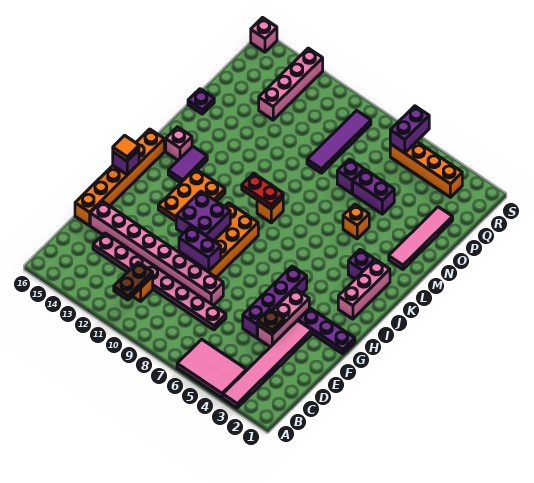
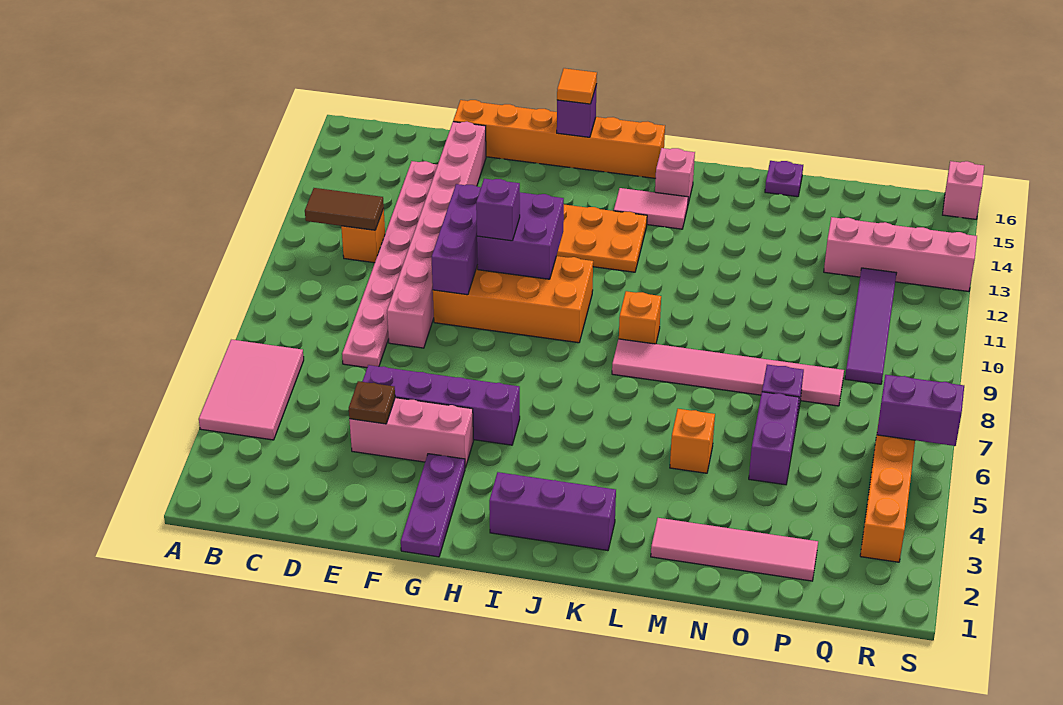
pink 1x6 tile [223,321,312,408] -> pink 1x6 tile moved to [612,339,844,406]
brown 1x2 plate [114,262,153,300] -> brown 1x2 tile [305,188,384,230]
purple 1x2 brick [179,226,221,271] -> purple 1x3 brick [431,184,481,295]
pink 1x3 brick [338,260,390,319] -> purple 1x3 brick [489,472,616,551]
purple 1x2 tile [168,146,207,183] -> pink 1x2 tile [614,188,688,229]
purple 1x1 brick [348,249,375,279] -> purple 1x1 brick moved to [476,179,520,241]
red 1x2 plate [242,173,283,209] -> none
purple 1x4 tile [307,111,371,173] -> purple 1x4 tile turned to [845,268,896,384]

